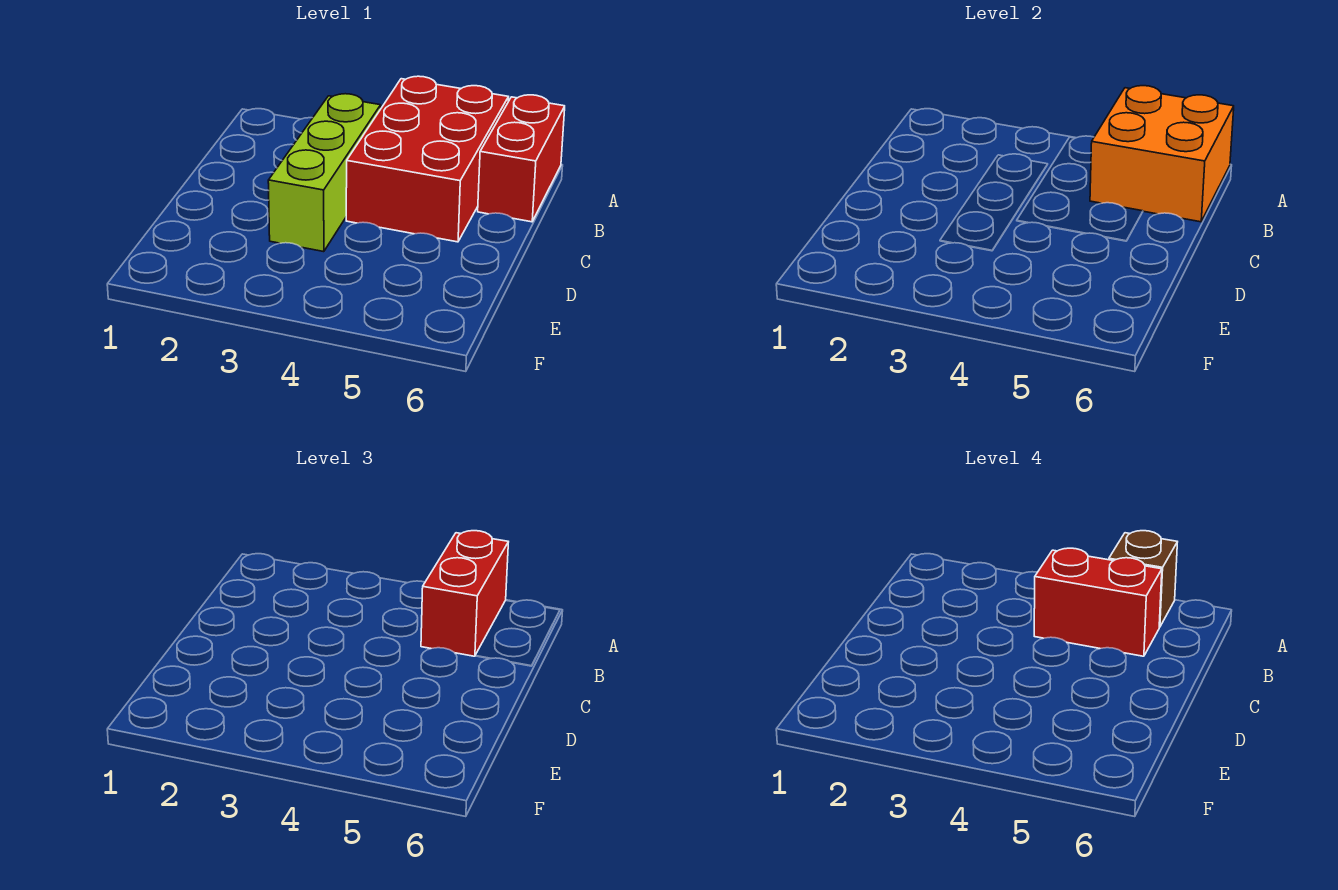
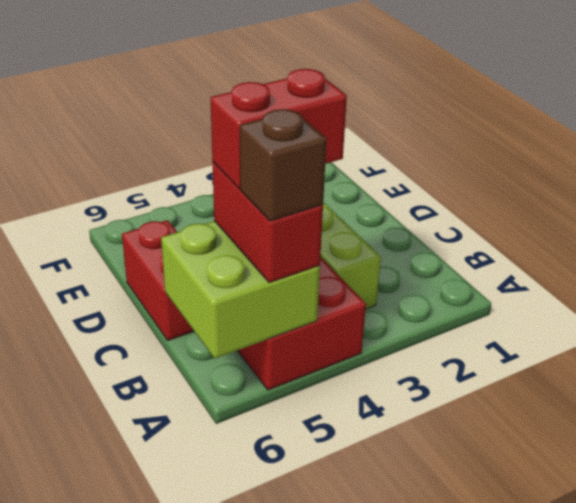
orange 2x2 brick [1090,86,1234,222] -> lime 2x2 brick [161,221,320,358]
red 1x2 brick [478,95,565,222] -> red 1x2 brick moved to [122,220,194,340]

